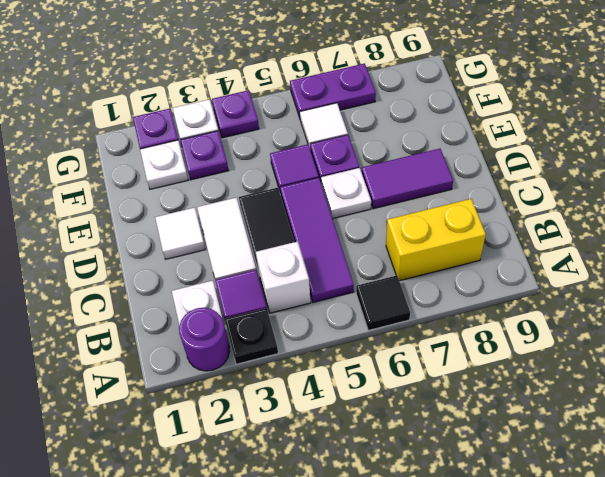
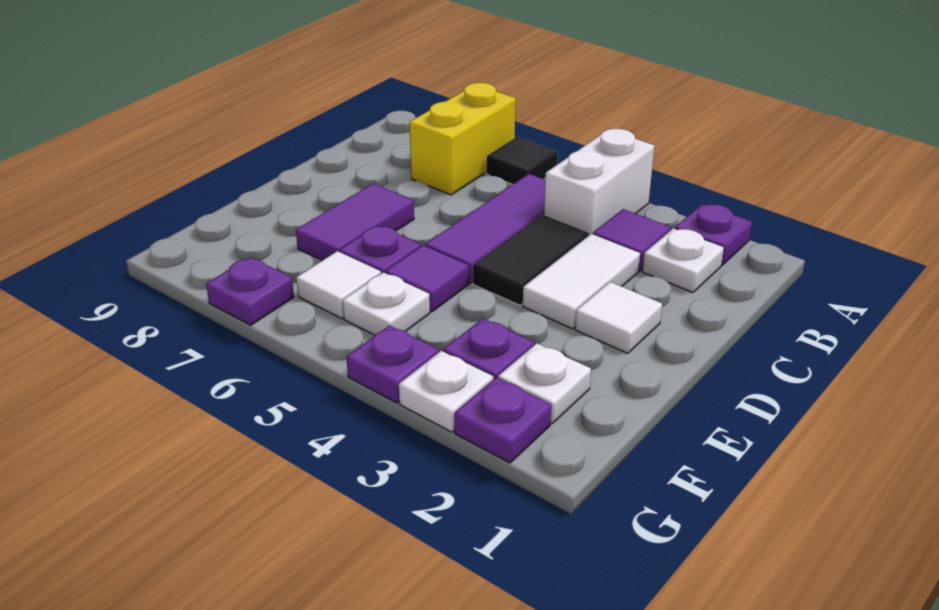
purple 1x1 round brick [179,308,230,371] -> purple 1x1 plate [675,204,752,265]
black 1x1 plate [225,308,278,364] -> none
white 1x1 brick [256,241,311,313] -> white 1x2 brick [544,129,654,235]
yellow 1x2 brick [386,199,486,281] -> yellow 1x2 brick turned to [409,83,516,195]
white 1x1 plate [321,168,371,219] -> white 1x1 plate moved to [343,272,430,335]
purple 1x2 tile [362,149,453,209] -> purple 1x2 tile turned to [296,184,414,261]
purple 1x2 plate [290,63,376,118] -> purple 1x1 plate [206,257,294,325]

